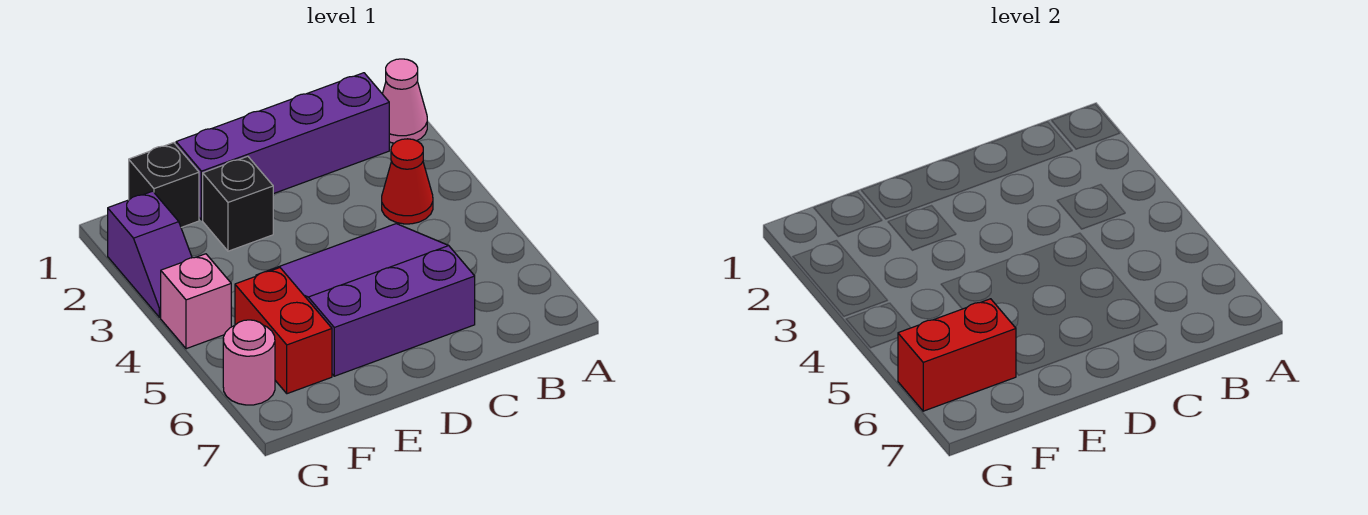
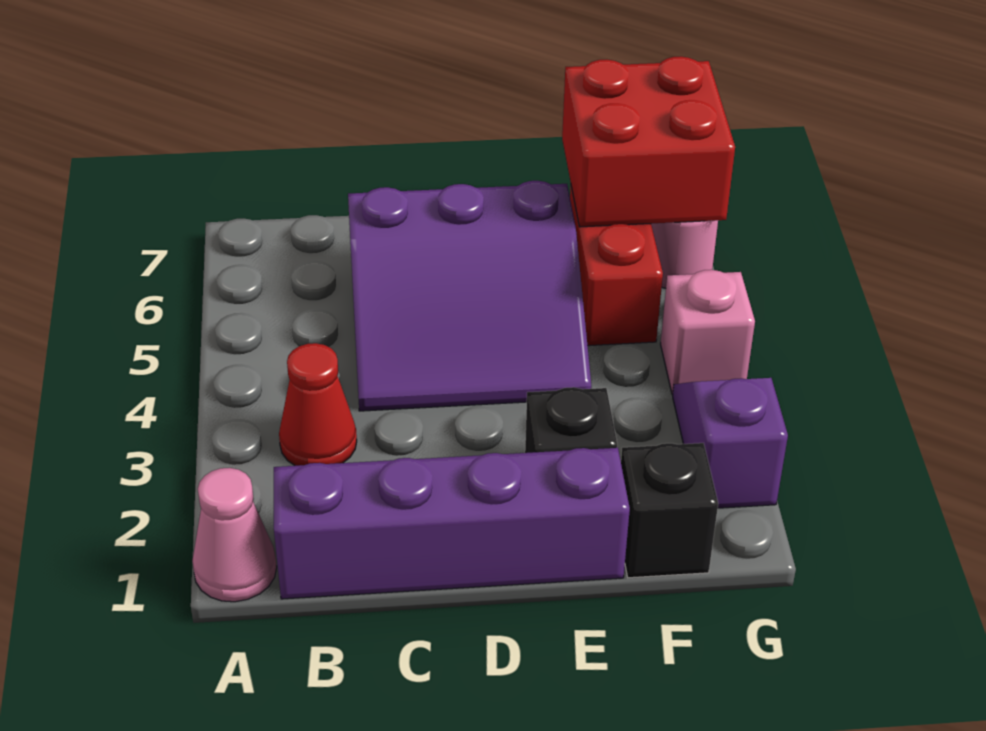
red 1x2 brick [898,299,1016,411] -> red 2x2 brick [562,56,735,227]

